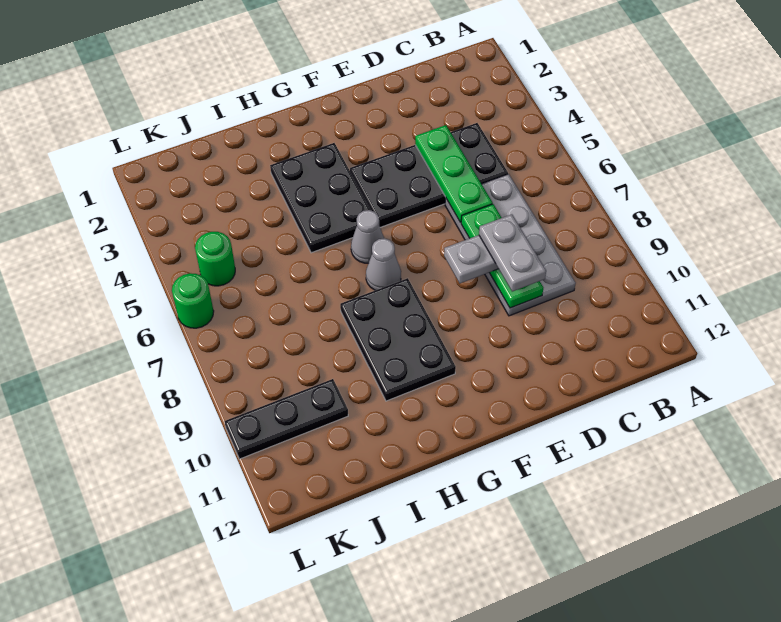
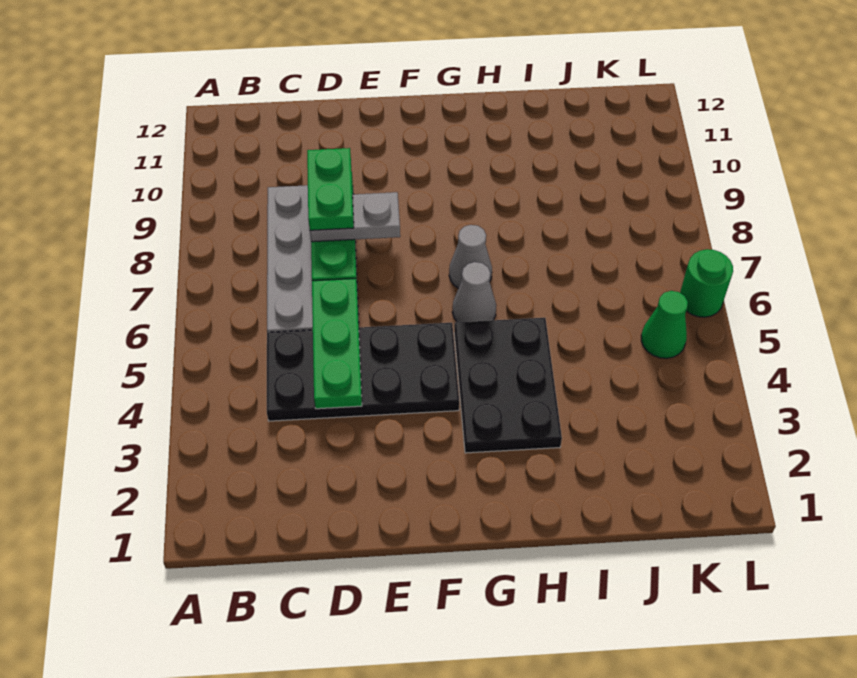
grey 1x2 plate [479,214,546,292] -> green 1x2 plate [307,148,354,230]
black 2x3 plate [340,278,456,401] -> none
black 1x3 plate [224,379,348,459] -> none
green 1x1 round brick [195,232,235,286] -> green 1x1 cone [641,291,688,358]

